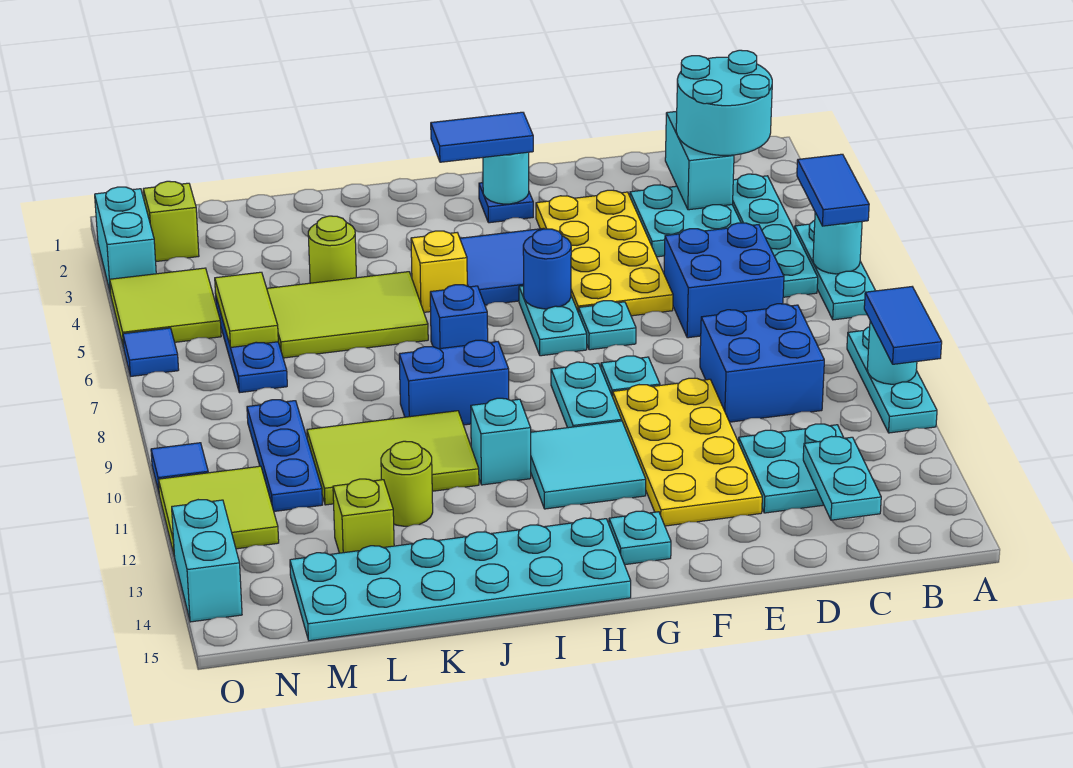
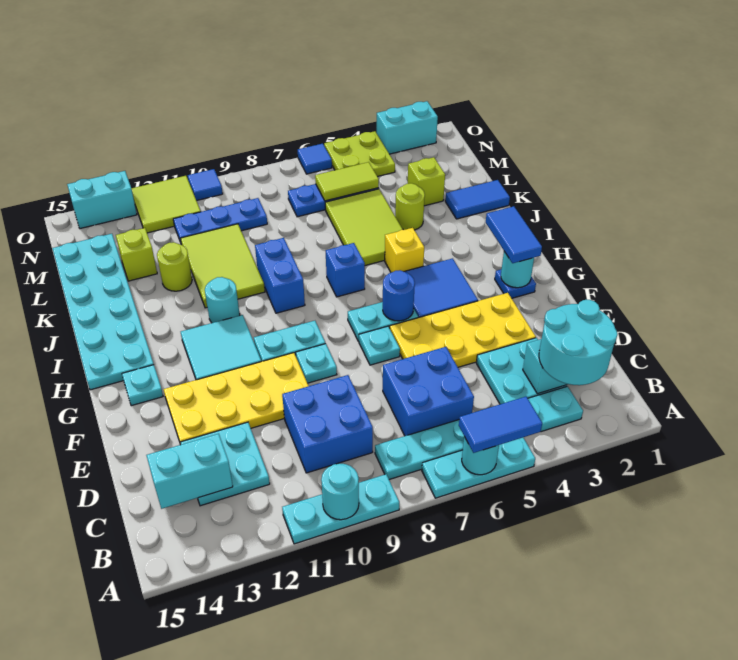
blue 1x2 tile [864,287,942,364] -> blue 1x2 tile moved to [445,180,510,219]
cyan 1x4 plate [733,174,818,297] -> cyan 1x6 plate [375,386,583,480]
cyan 1x2 plate [803,436,881,520] -> cyan 1x2 brick [146,434,233,509]
cyan 1x1 brick [471,398,531,485] -> cyan 1x1 round brick [205,277,240,323]
lime 1x1 brick [143,181,199,261] -> lime 1x1 brick moved to [408,157,445,206]
lime 2x2 tile [110,268,221,348] -> lime 2x2 plate [324,131,395,177]

